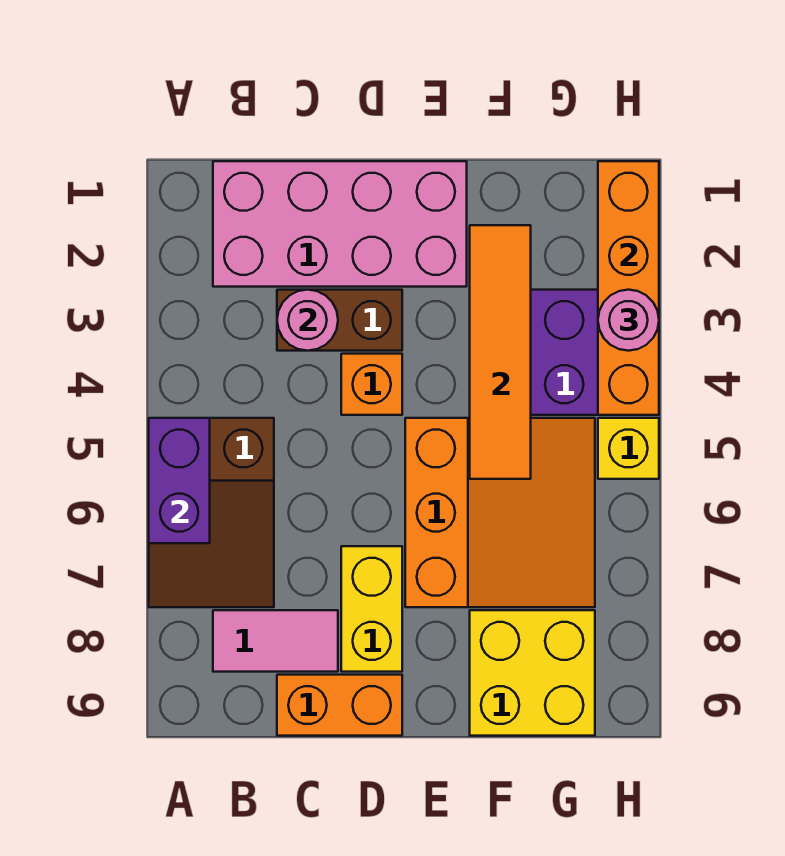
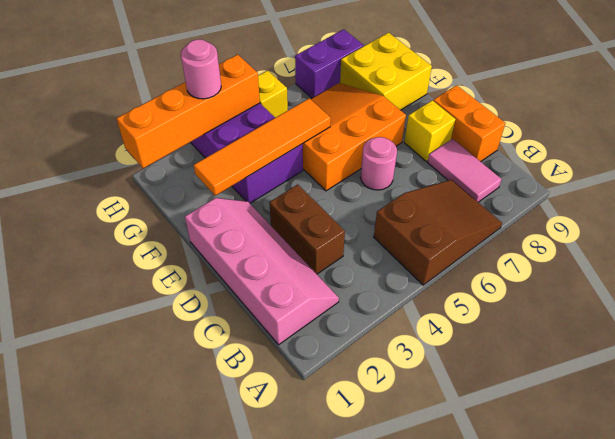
purple 1x2 brick [149,418,210,543] -> purple 1x2 brick moved to [295,29,364,98]
pink 2x4 brick [213,161,467,287] -> pink 2x4 slope [185,198,339,345]
pink 1x1 round brick [277,290,338,351] -> pink 1x1 round brick moved to [360,137,397,190]
orange 1x1 brick [341,354,402,415] -> none
yellow 1x2 brick [341,546,402,672] -> yellow 1x1 brick [404,100,456,161]

